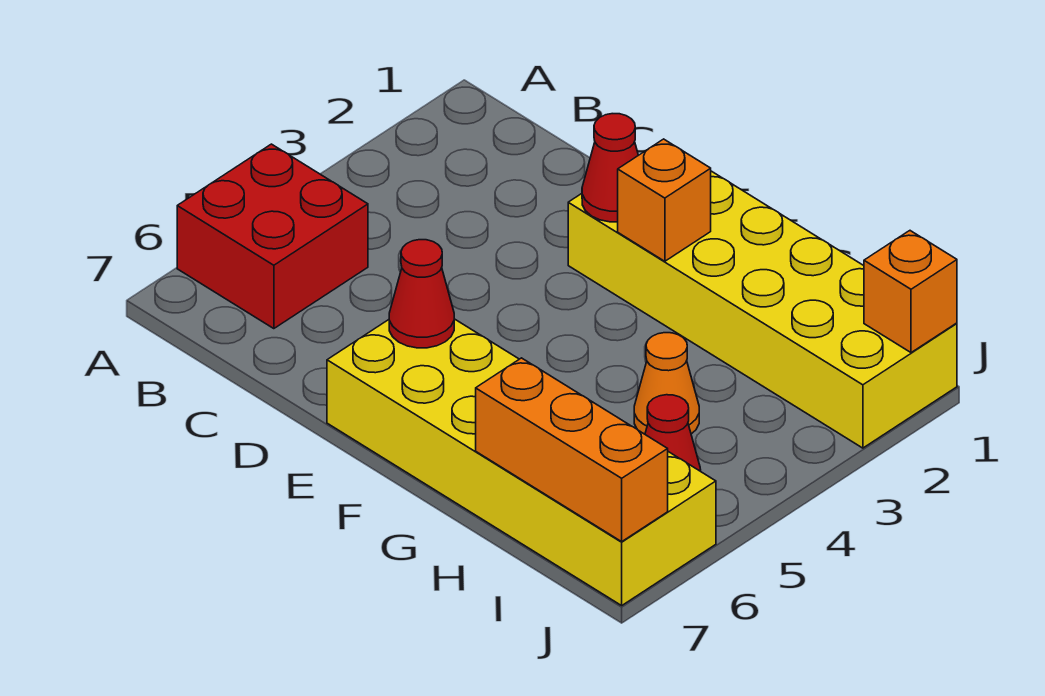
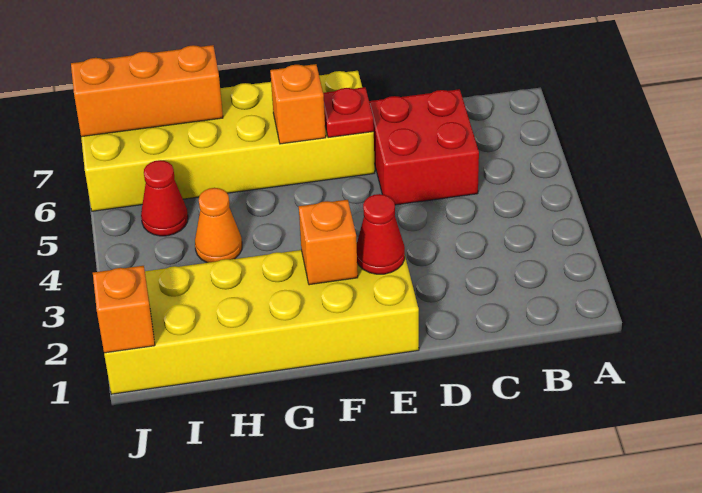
red 2x2 brick [177,144,368,329] -> red 2x2 brick moved to [369,89,479,205]
red 1x1 cone [389,240,454,348] -> red 1x1 plate [323,87,374,138]
none -> orange 1x1 brick [270,64,326,144]

